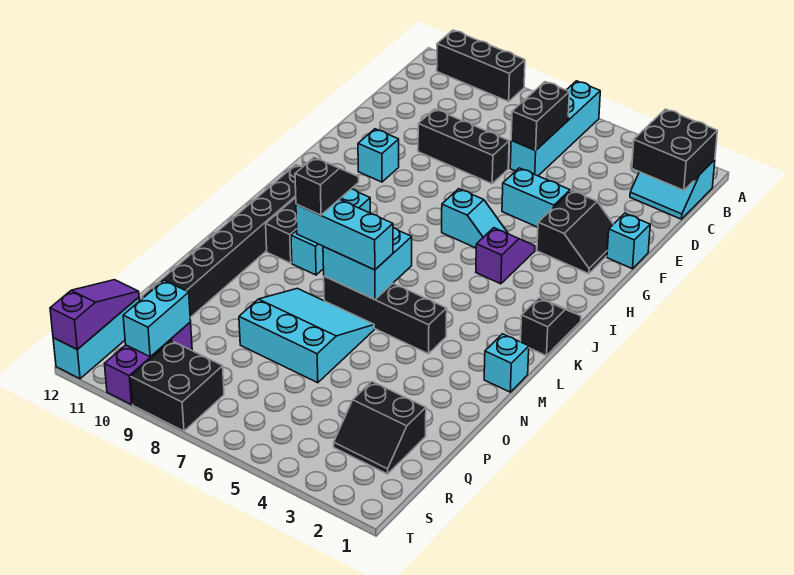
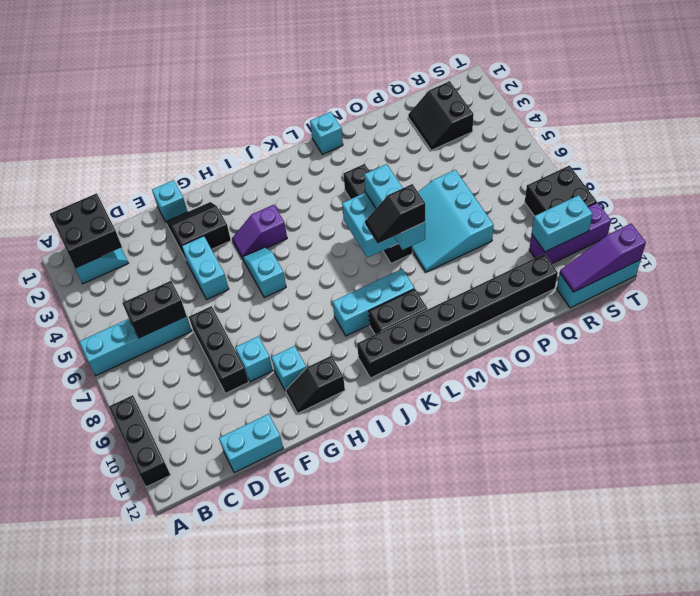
none -> cyan 1x2 brick [219,414,283,473]
none -> cyan 1x1 brick [235,336,273,382]
black 1x2 slope [521,298,581,356] -> black 1x2 slope moved to [286,356,345,413]
black 2x2 slope [334,382,426,474] -> black 2x2 slope turned to [408,81,474,150]

